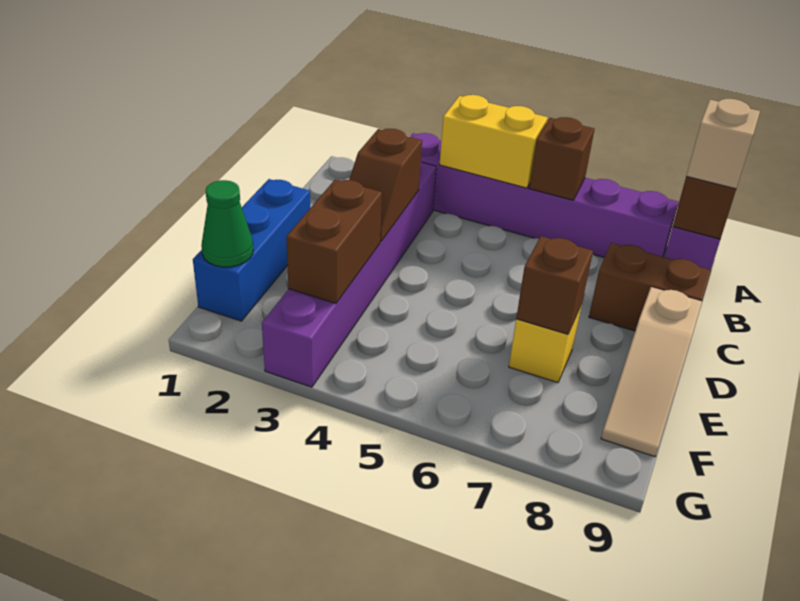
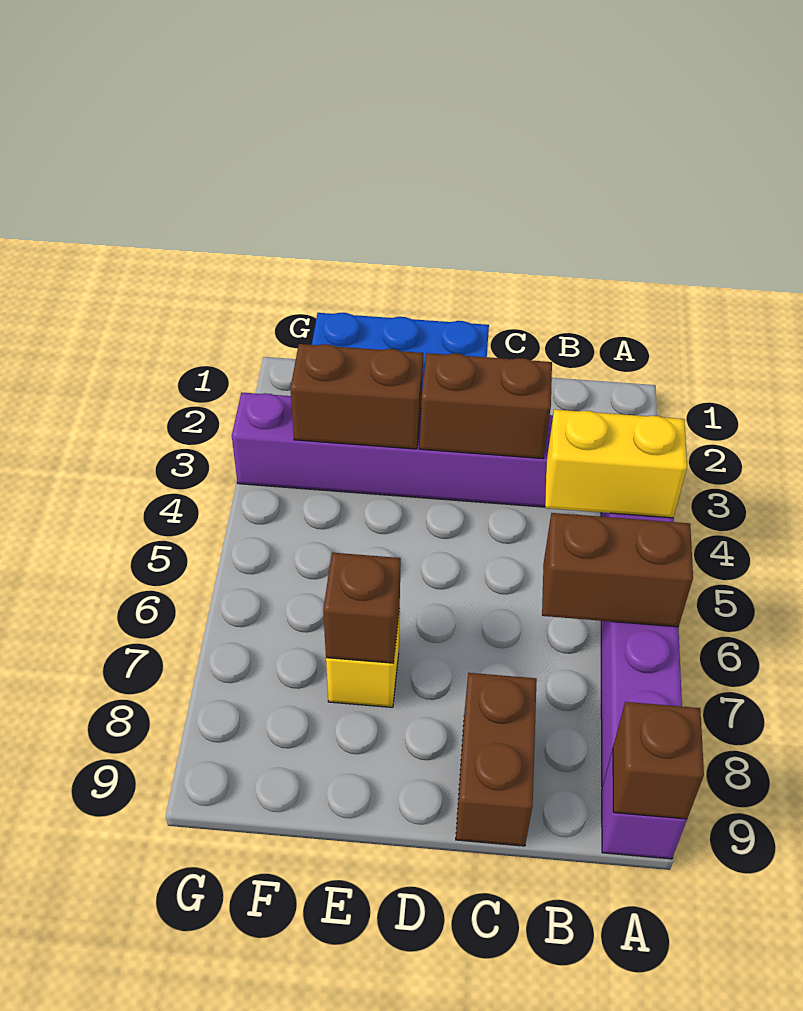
yellow 1x2 brick [439,95,548,188] -> yellow 1x2 brick turned to [545,409,687,518]
brown 1x1 brick [529,117,594,200] -> brown 1x2 brick [542,513,693,627]
tan 1x1 brick [686,99,760,189] -> none
brown 1x2 slope [349,129,422,242] -> brown 1x2 brick [420,353,552,458]
tan 1x3 slope [601,287,702,457] -> none
green 1x1 cone [201,180,253,267] -> none

